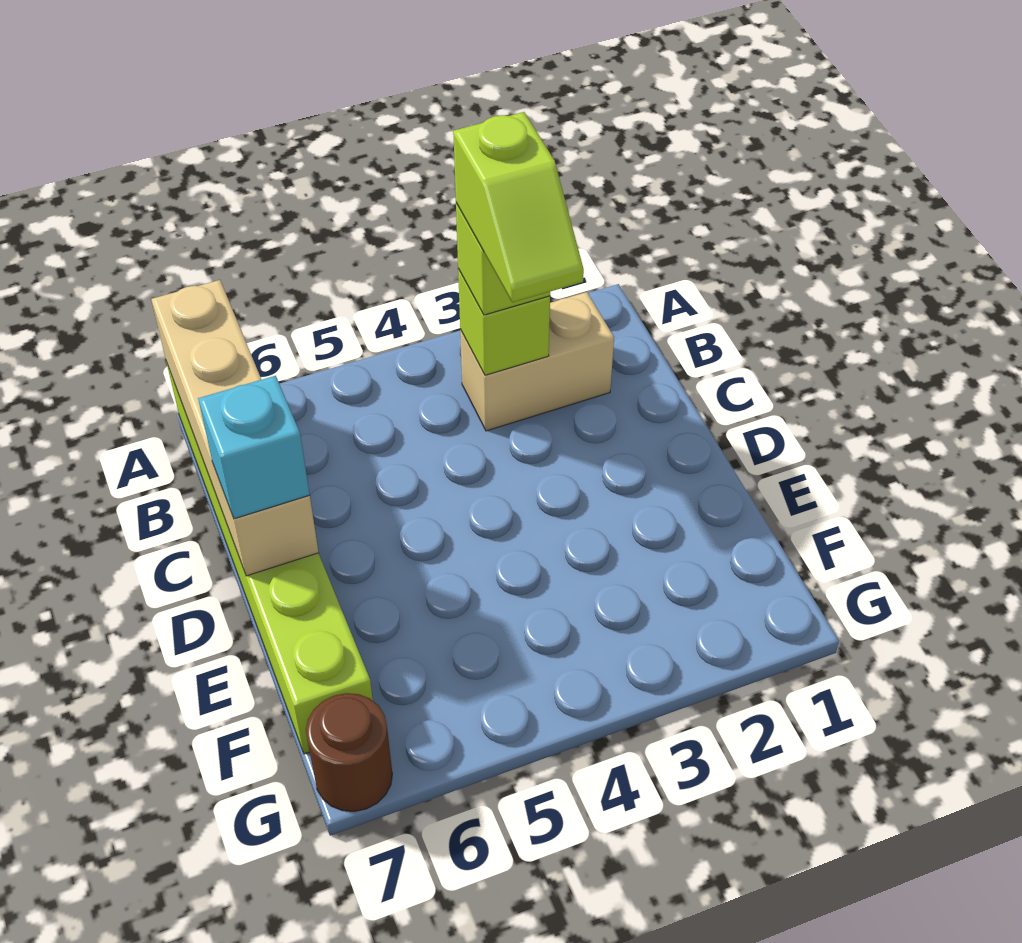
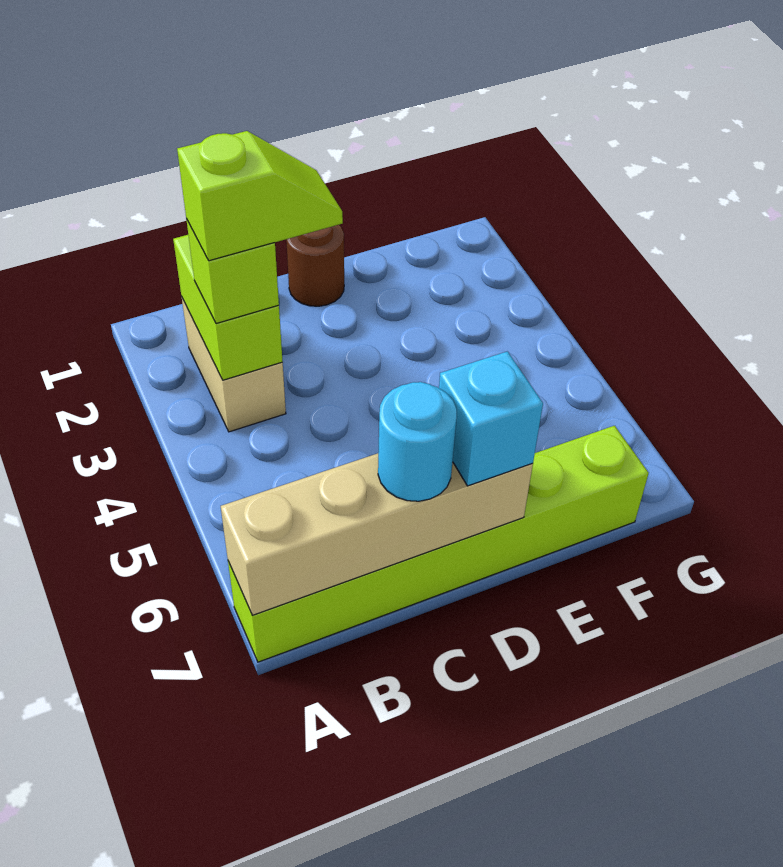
lime 1x1 brick [458,269,550,375] -> lime 1x2 brick [173,235,283,380]
none -> cyan 1x1 round brick [378,382,457,501]
brown 1x1 round brick [306,693,392,811] -> brown 1x1 round brick moved to [286,225,344,306]

